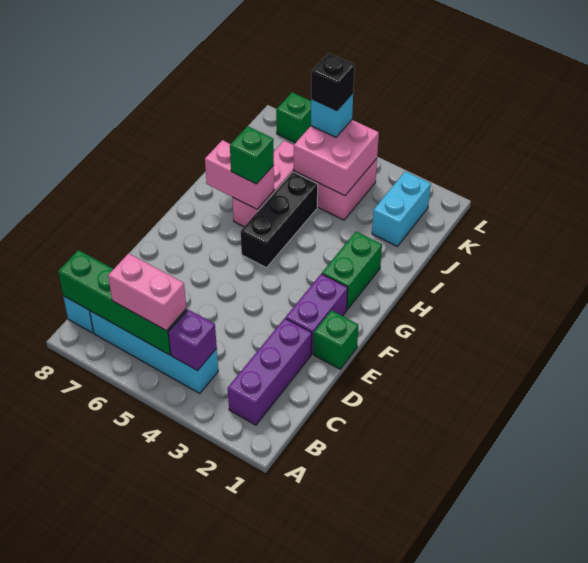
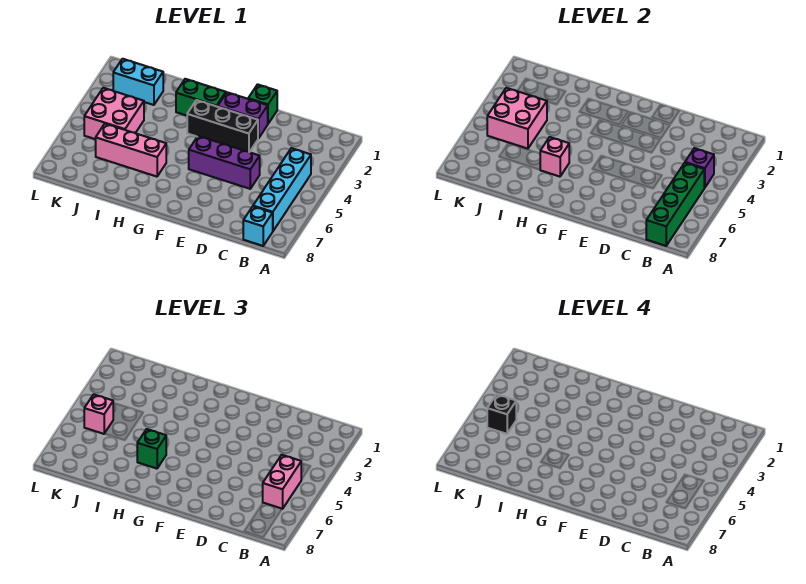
purple 1x3 brick [228,318,312,425] -> purple 1x3 brick moved to [189,136,260,189]
black 1x3 brick [241,172,318,268] -> black 1x3 brick moved to [187,100,258,152]
pink 1x2 brick [205,140,274,209] -> pink 1x1 brick [540,137,569,177]
cyan 1x1 brick [311,93,353,137] -> pink 1x1 brick [84,394,113,434]
green 1x1 brick [276,92,311,143] -> none

